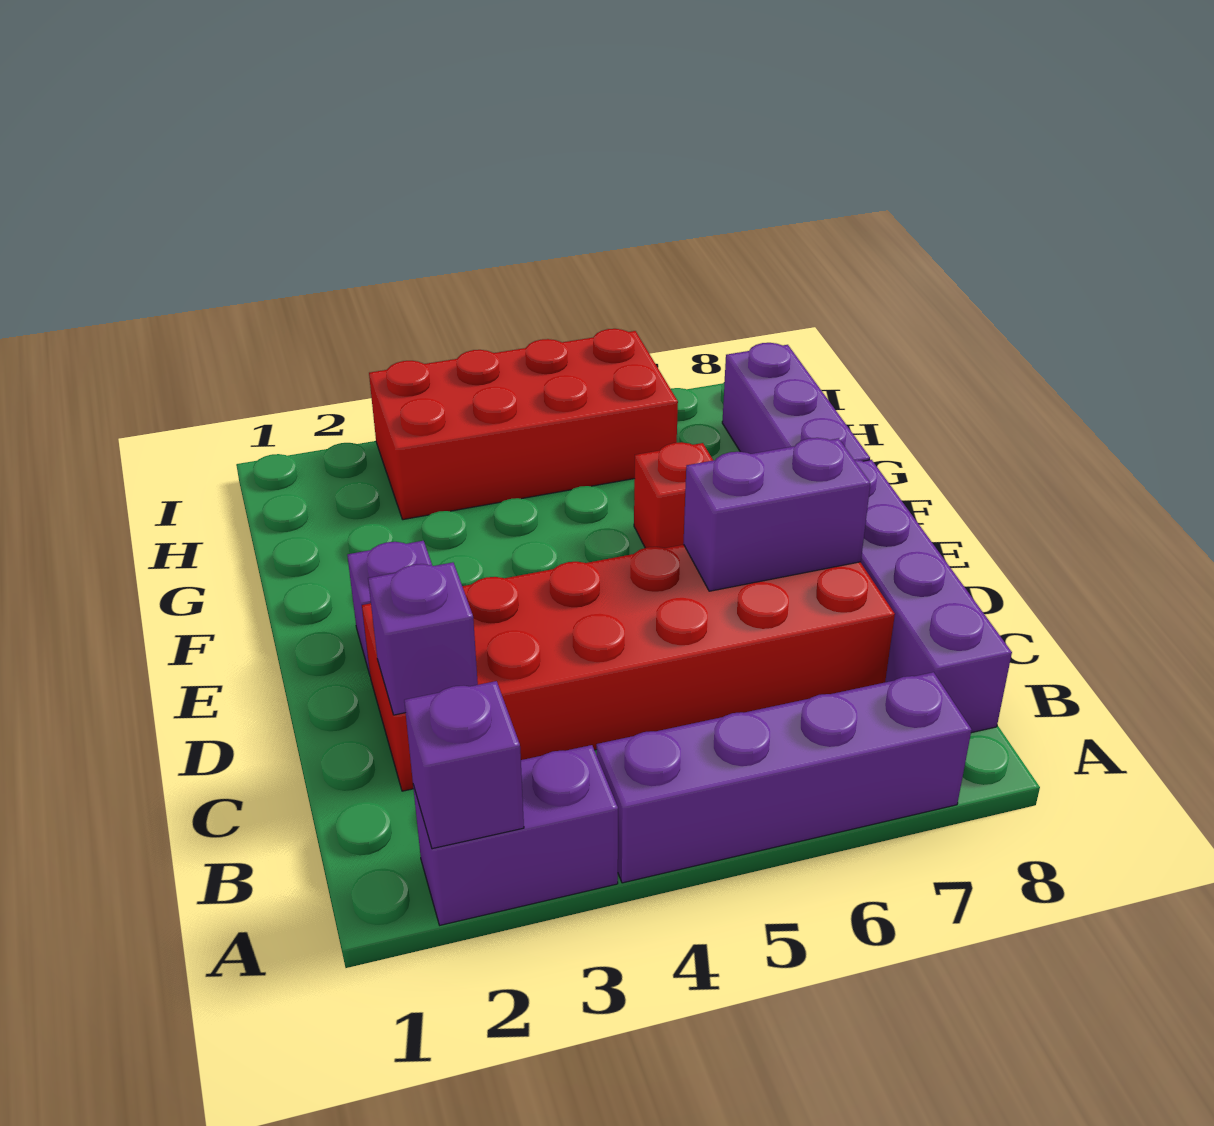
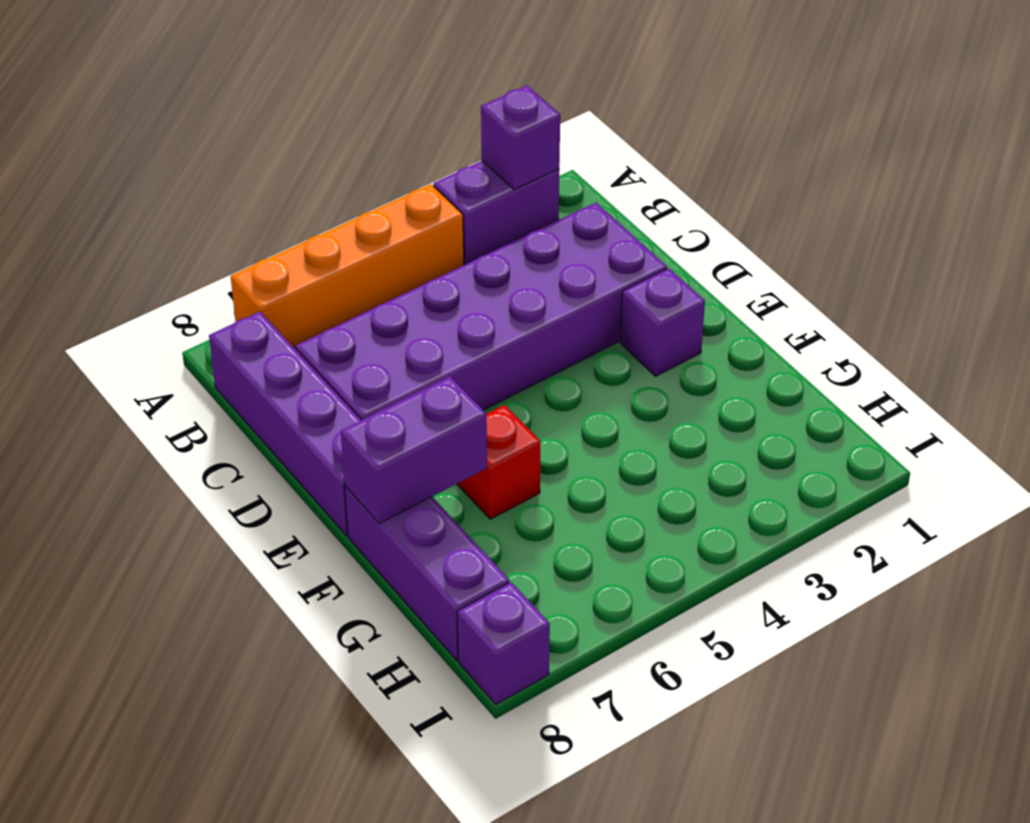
purple 1x4 brick [596,672,972,883] -> orange 1x4 brick [231,184,464,347]
red 2x6 brick [362,545,895,791] -> purple 2x6 brick [296,203,667,420]
purple 1x1 brick [368,562,478,715] -> purple 1x1 brick moved to [457,582,550,704]
purple 1x2 brick [683,438,870,591] -> purple 1x2 brick moved to [341,377,487,524]
red 2x4 brick [369,329,678,520] -> none

